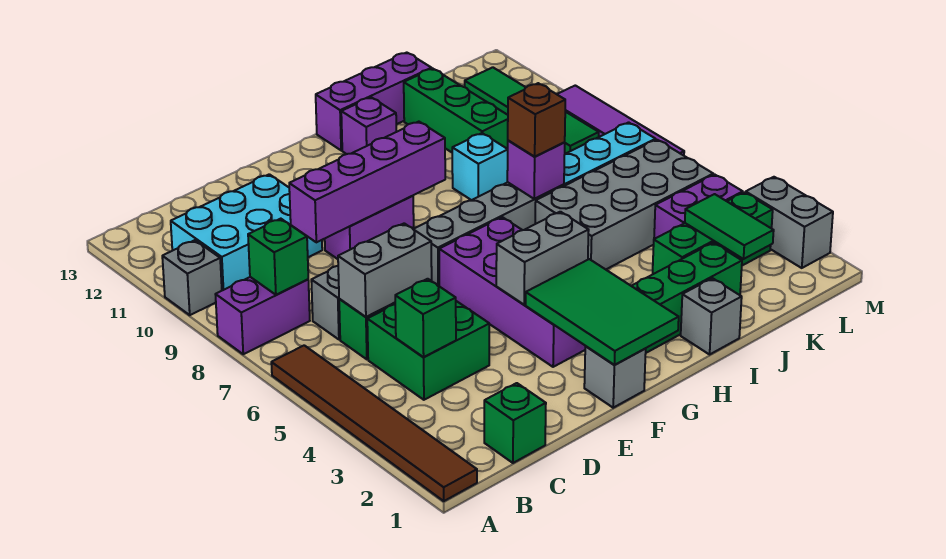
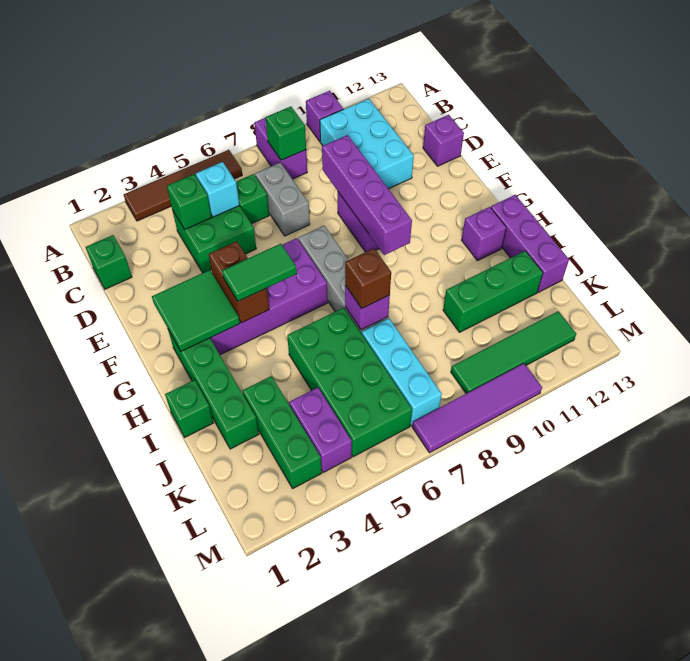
brown 1x6 tile [271,345,477,501] -> brown 1x4 tile [124,150,242,221]
grey 1x1 brick [162,240,222,315] -> purple 1x1 brick [306,91,343,141]
grey 1x2 brick [338,223,432,317] -> none
none -> purple 1x1 brick [423,115,464,166]
grey 1x1 brick [584,346,646,408] -> none
green 2x3 tile [526,259,679,365] -> green 2x2 tile [152,270,240,351]
grey 1x2 brick [496,212,589,305] -> brown 1x2 brick [209,241,269,323]
grey 1x1 brick [681,278,742,354] -> green 1x1 brick [165,380,214,437]
grey 2x4 brick [535,140,713,269] -> green 2x4 brick [287,308,412,457]
cyan 1x1 brick [452,133,508,200] -> cyan 1x1 brick moved to [196,162,239,217]
green 1x2 tile [685,194,774,259] -> green 1x2 tile moved to [222,244,297,301]
grey 1x2 brick [746,177,833,268] -> none

